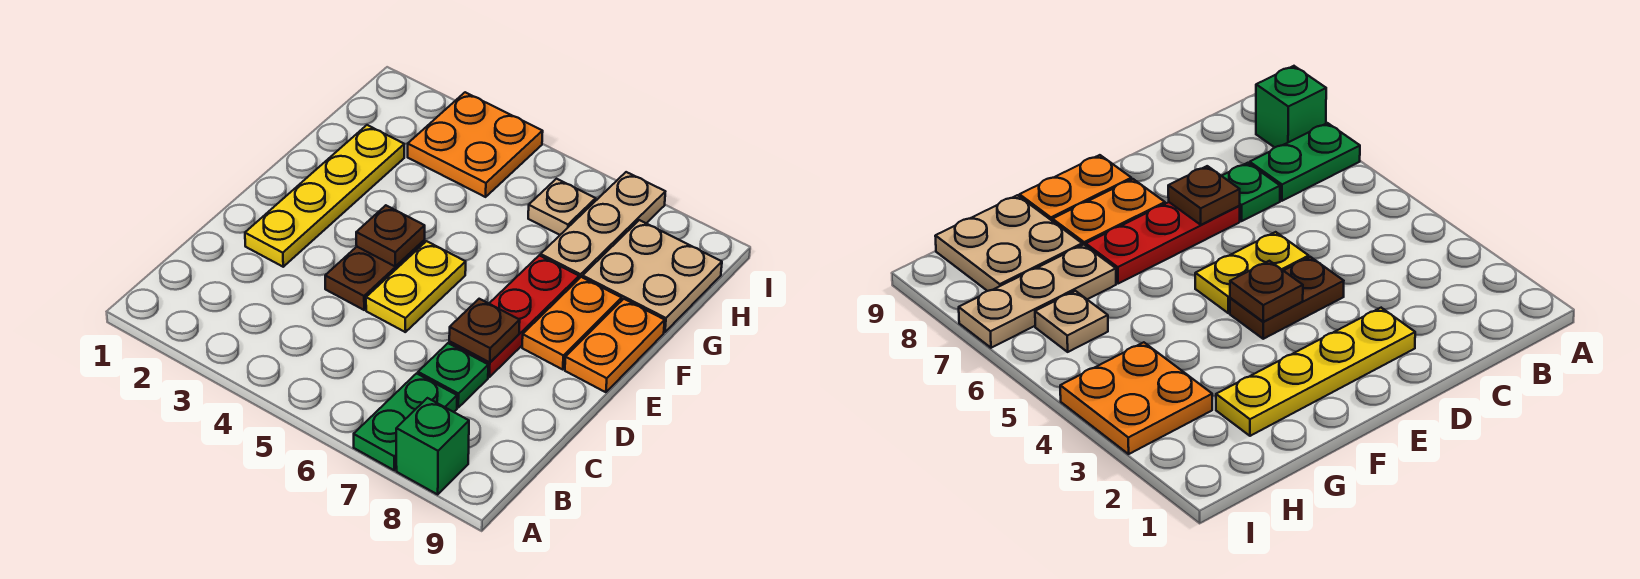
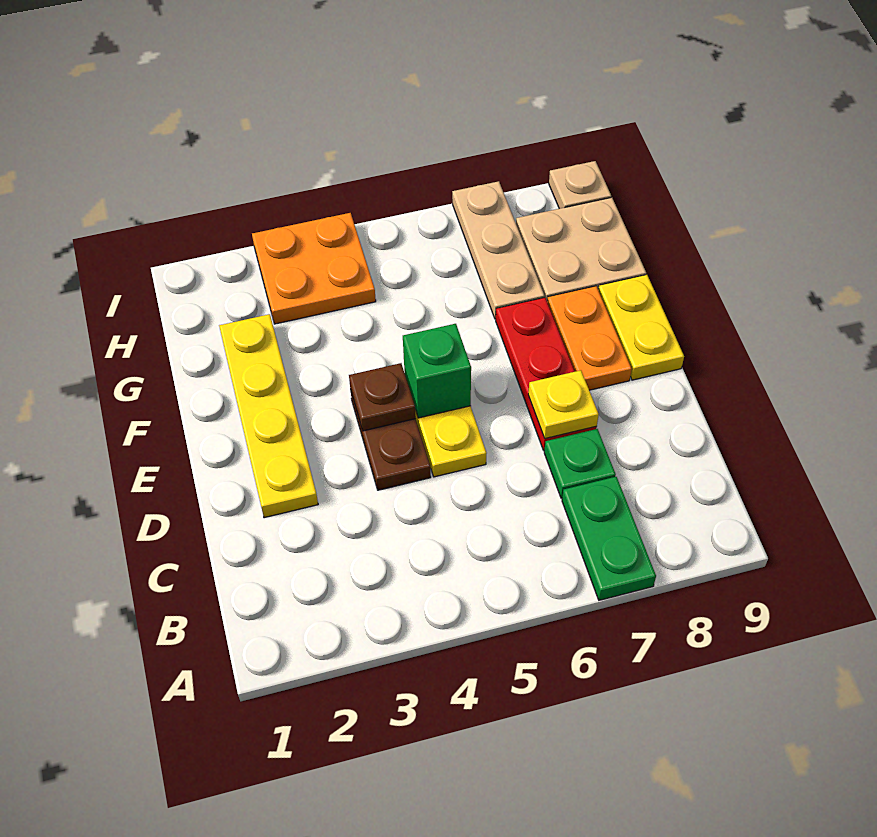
green 1x1 brick [396,398,469,494] -> green 1x1 brick moved to [403,324,471,418]
brown 1x1 plate [449,299,520,362] -> yellow 1x1 plate [528,370,599,439]
orange 1x2 plate [565,299,665,392] -> yellow 1x2 plate [598,275,684,380]
tan 1x1 plate [528,179,596,235] -> tan 1x1 plate moved to [549,161,611,209]

